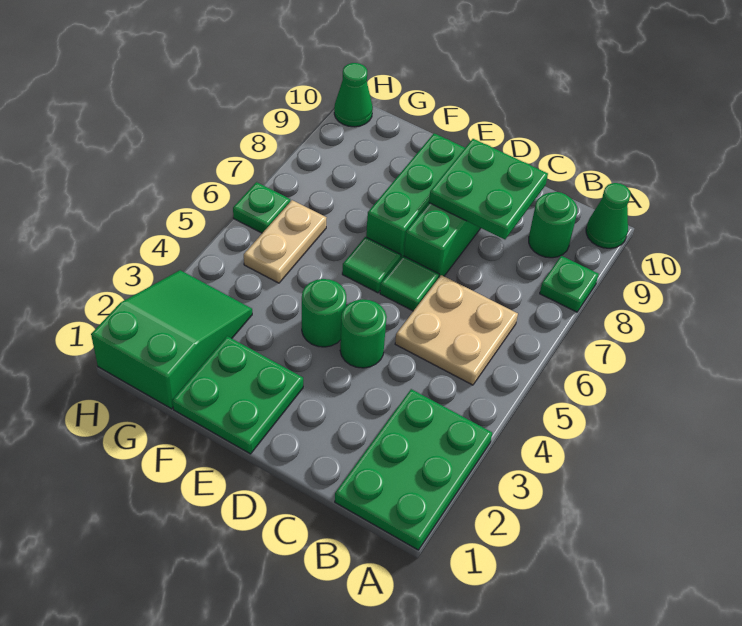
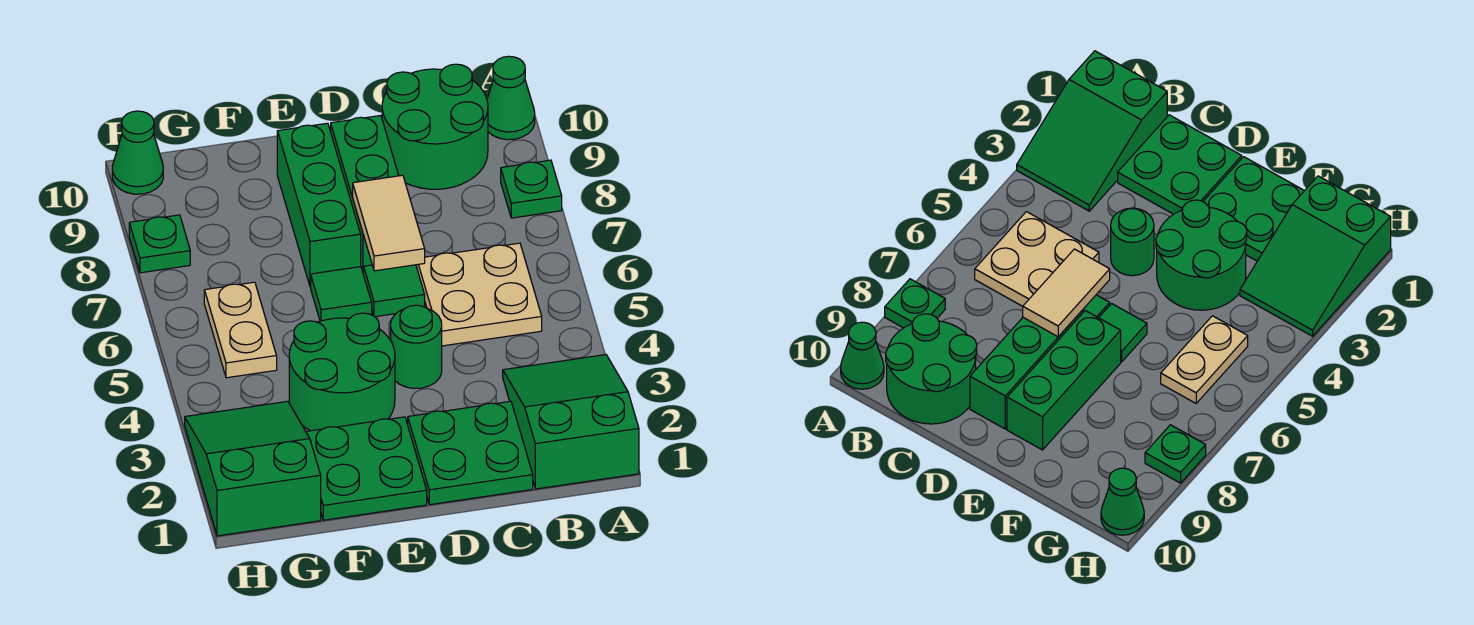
green 2x3 plate [335,389,492,550] -> green 2x3 slope [503,355,639,489]
green 1x1 round brick [529,192,577,258] -> green 2x2 round brick [382,64,488,189]
green 2x2 plate [429,139,548,239] -> green 2x2 plate moved to [408,401,533,505]
none -> tan 1x2 tile [353,175,425,271]
green 1x1 round brick [302,279,346,347] -> green 2x2 round brick [289,313,395,431]
green 1x1 plate [233,182,290,233] -> green 1x1 plate moved to [129,215,190,273]

